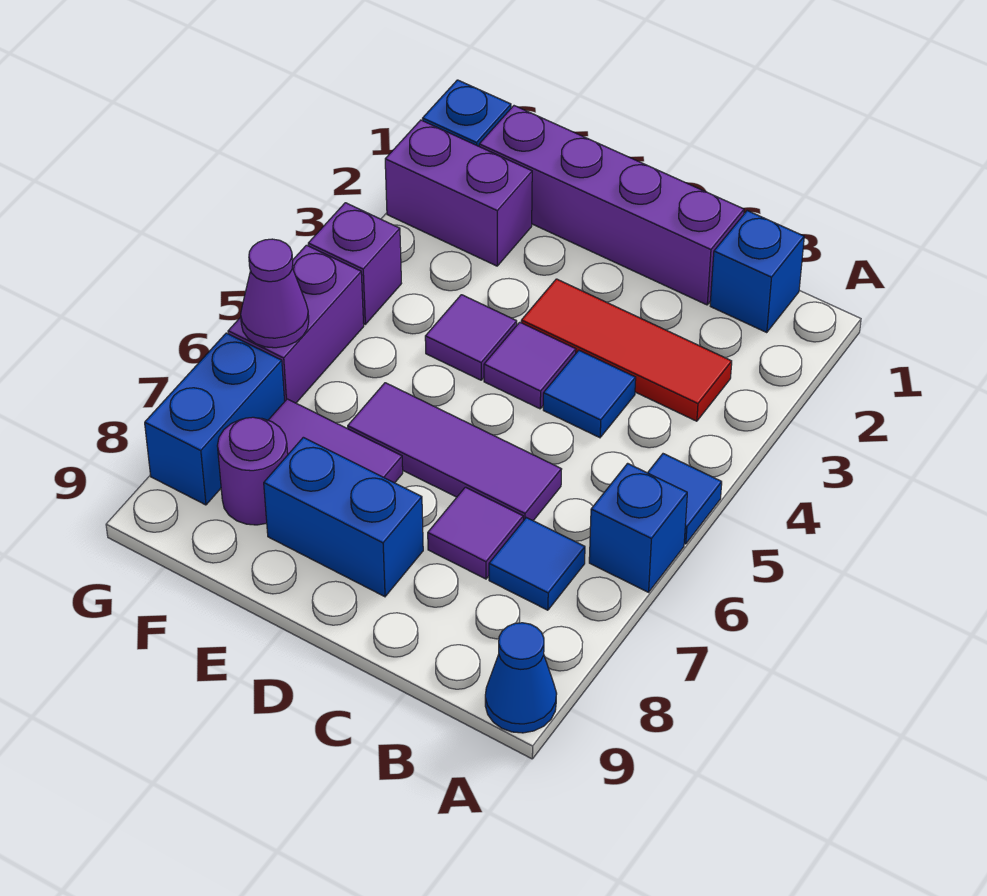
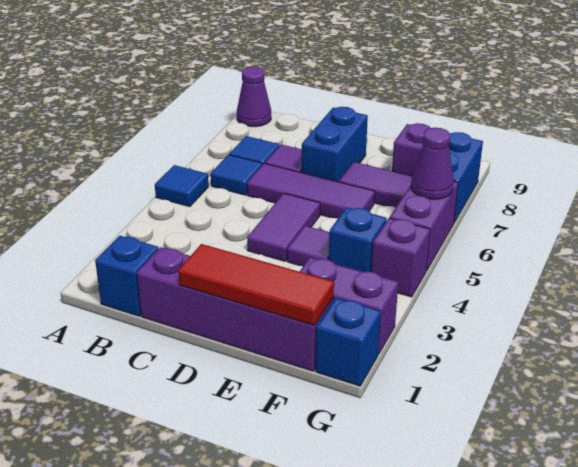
blue 1x1 brick [589,463,687,592] -> blue 1x1 brick moved to [329,207,387,272]
blue 1x1 cone [485,623,557,733] -> purple 1x1 cone [237,67,271,127]
red 1x3 tile [521,279,732,421] -> red 1x3 tile moved to [178,244,334,325]
blue 1x1 tile [543,350,636,438] -> blue 1x1 tile moved to [211,155,262,195]
purple 1x1 tile [484,322,576,409] -> purple 1x2 tile [247,193,320,261]
blue 1x2 brick [264,437,423,597] -> blue 1x2 brick turned to [301,107,368,182]
purple 1x1 round brick [217,417,288,525] -> purple 1x1 brick [392,123,430,176]

